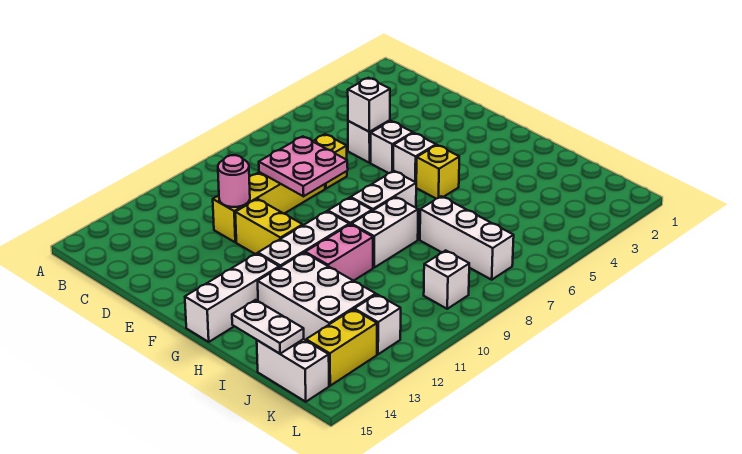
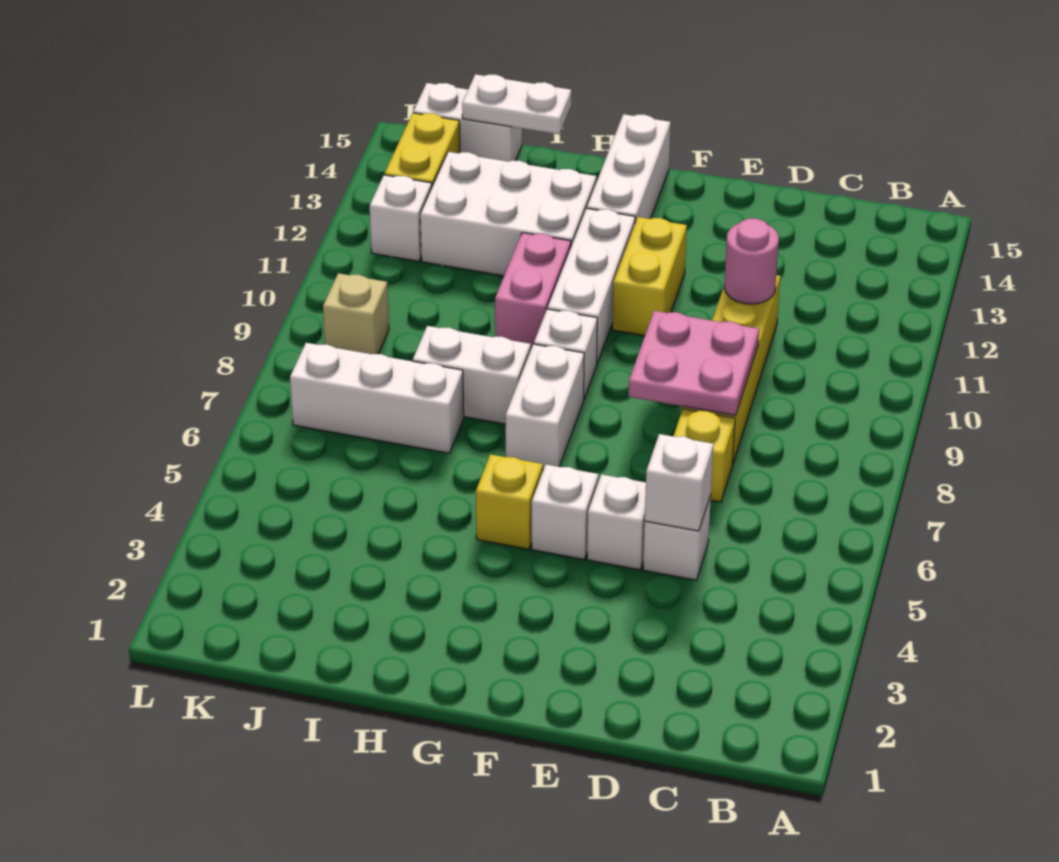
yellow 1x2 brick [235,199,303,254] -> yellow 1x2 brick turned to [612,217,687,336]
white 1x2 brick [352,197,418,267] -> white 1x2 brick turned to [413,326,531,424]
white 1x1 brick [424,250,469,309] -> tan 1x1 brick [323,273,389,354]

